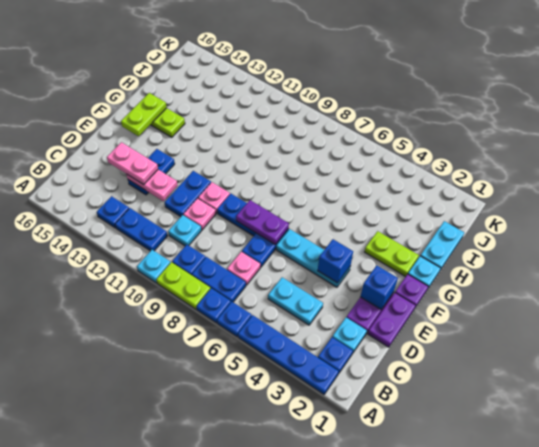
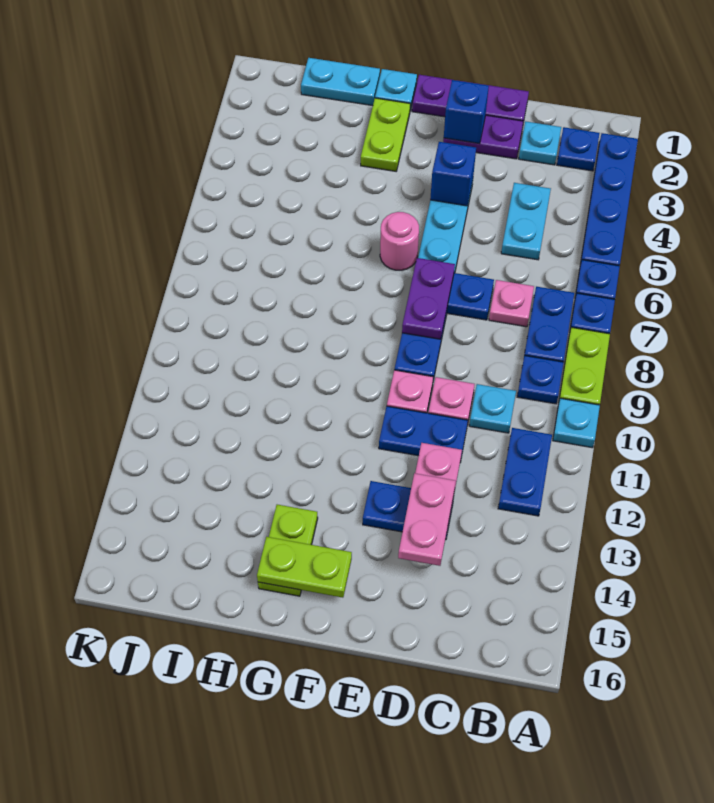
blue 1x1 plate [97,196,129,228] -> none
none -> pink 1x1 round brick [380,212,419,270]

